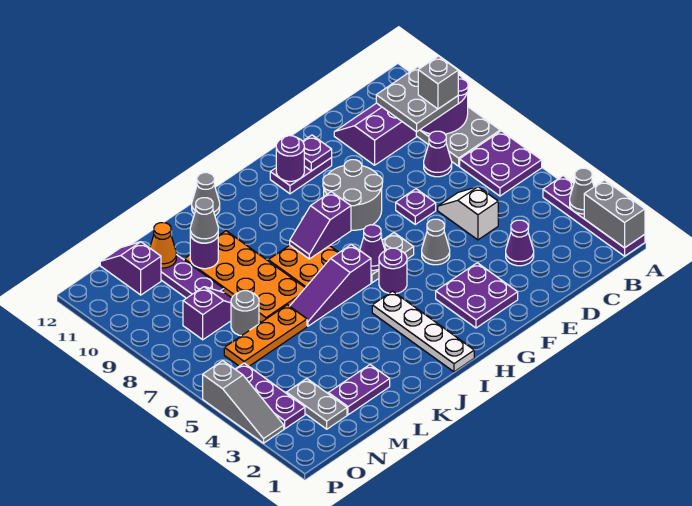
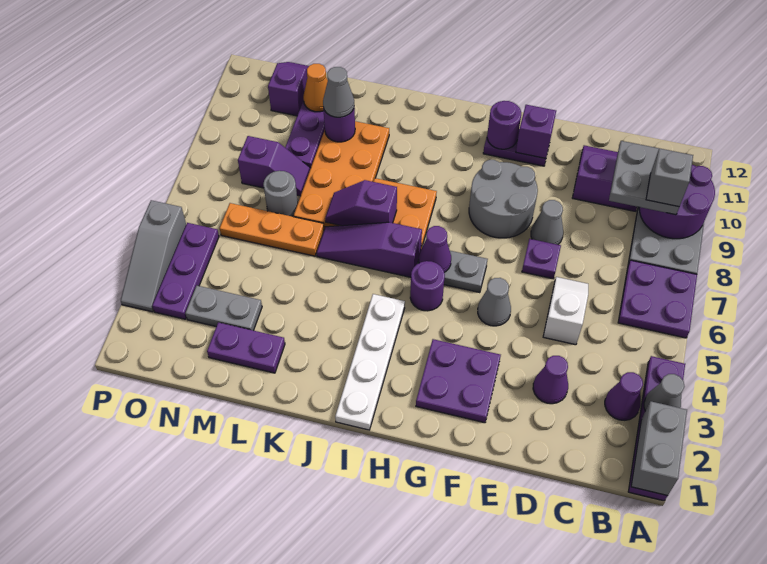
purple 1x1 cone [424,131,452,177] -> purple 1x1 cone moved to [605,372,643,420]
purple 1x1 plate [303,135,332,171] -> purple 1x1 brick [516,105,556,158]
purple 1x2 slope [290,192,351,259] -> purple 1x2 slope moved to [325,180,397,226]
grey 1x1 cone [192,173,220,216] -> grey 1x1 cone moved to [531,200,563,245]
grey 1x2 plate [286,379,347,429] -> grey 1x2 plate turned to [185,286,262,330]

